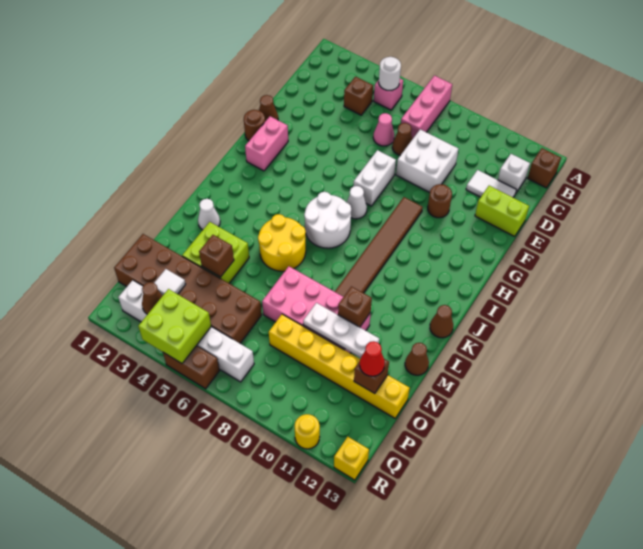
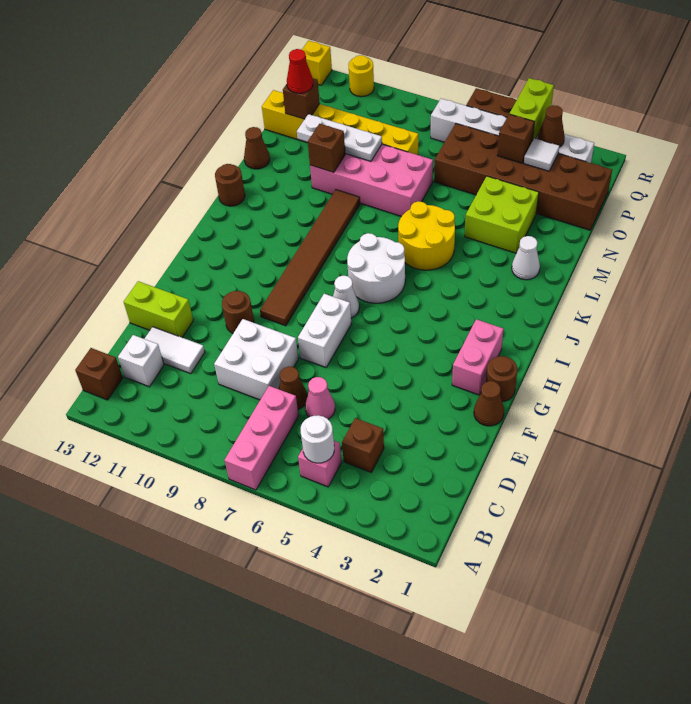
brown 1x1 cone [430,305,453,338] -> brown 1x1 round brick [215,164,245,206]
brown 1x1 brick [199,235,234,277] -> brown 1x1 brick moved to [497,114,534,163]
lime 2x2 brick [138,289,211,363] -> lime 1x2 brick [510,78,554,141]

